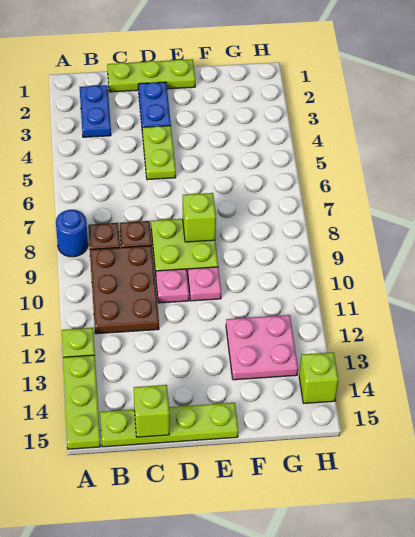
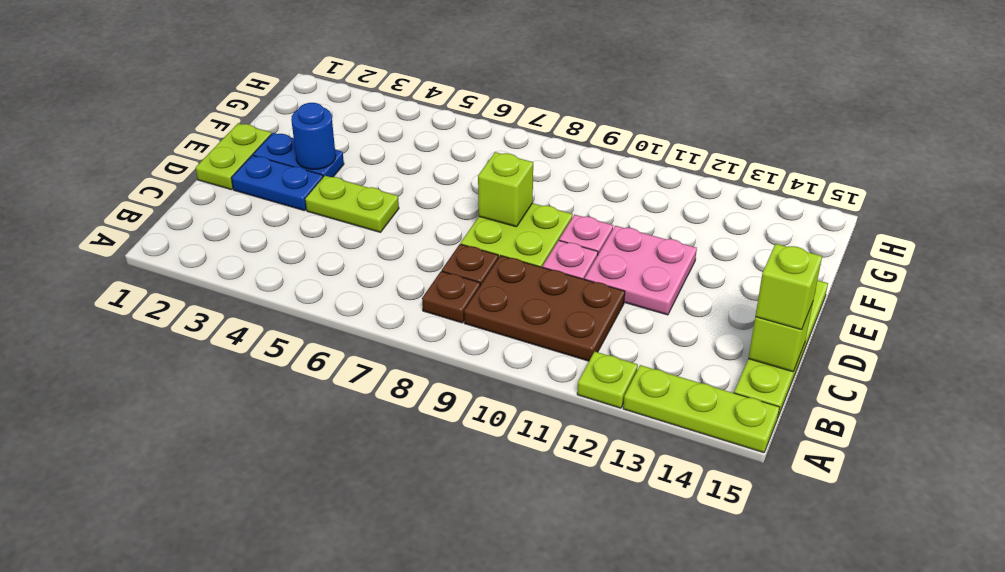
blue 1x1 round brick [56,210,88,257] -> blue 1x1 round brick moved to [291,103,336,170]
blue 1x2 plate [80,85,111,137] -> blue 1x2 plate moved to [253,133,344,177]
lime 1x3 plate [107,59,195,92] -> lime 1x2 plate [196,123,271,190]
pink 2x2 plate [226,315,298,380] -> pink 2x2 plate moved to [585,226,697,315]
lime 1x1 brick [299,352,338,403] -> lime 1x1 brick moved to [755,244,822,330]

